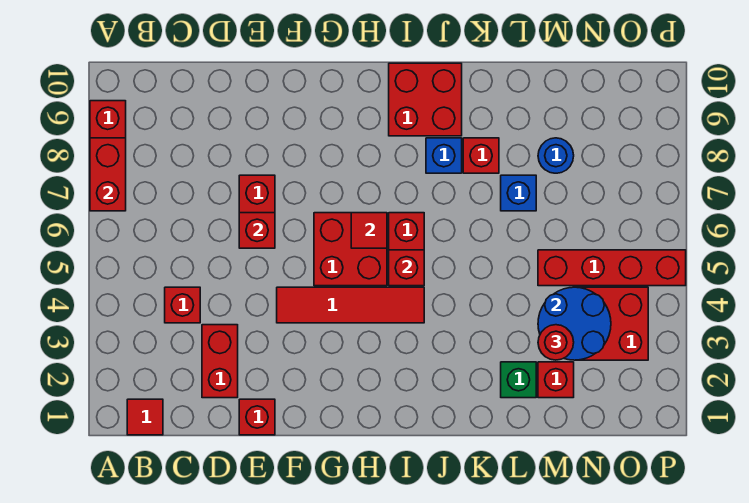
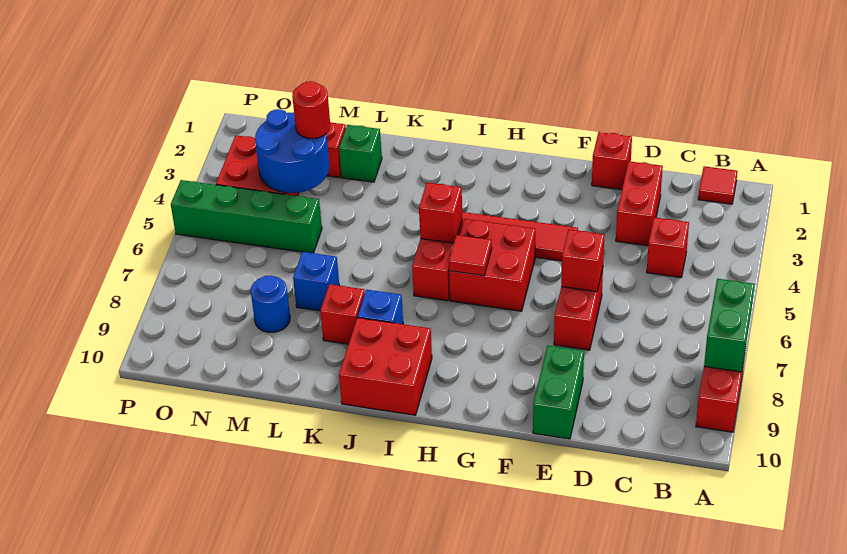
red 1x2 brick [90,138,126,211] -> green 1x2 brick [704,279,755,372]
none -> green 1x2 brick [533,346,584,439]
red 1x4 brick [538,250,686,286] -> green 1x4 brick [171,180,322,253]

